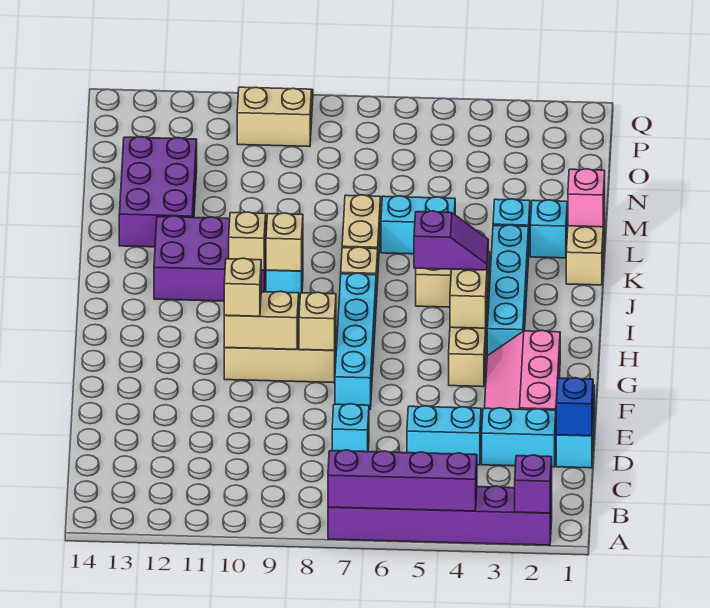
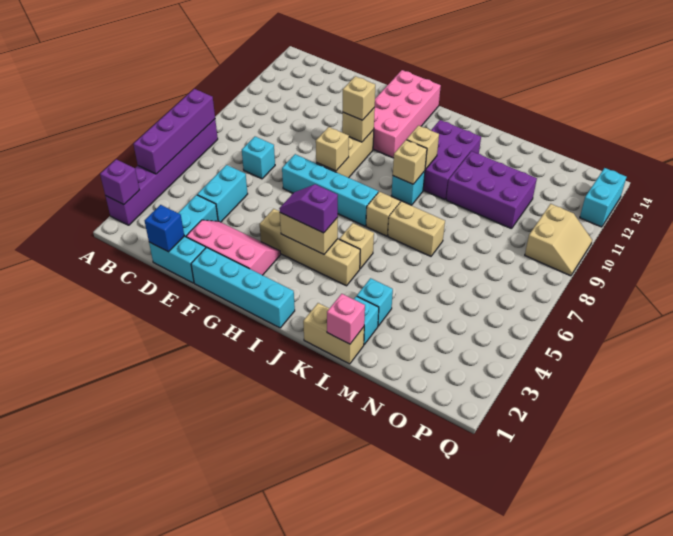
tan 1x2 brick [224,291,299,349] -> tan 1x1 brick [342,108,375,142]
none -> pink 2x4 brick [373,70,441,158]
cyan 1x4 brick [487,225,529,356] -> cyan 1x4 brick moved to [191,247,295,328]
purple 1x2 slope [414,211,488,270] -> purple 1x2 slope turned to [279,184,338,233]
cyan 1x2 brick [381,196,455,254] -> cyan 1x2 brick moved to [580,168,626,227]
purple 2x3 brick [119,137,197,247] -> purple 2x3 brick moved to [446,151,537,229]

